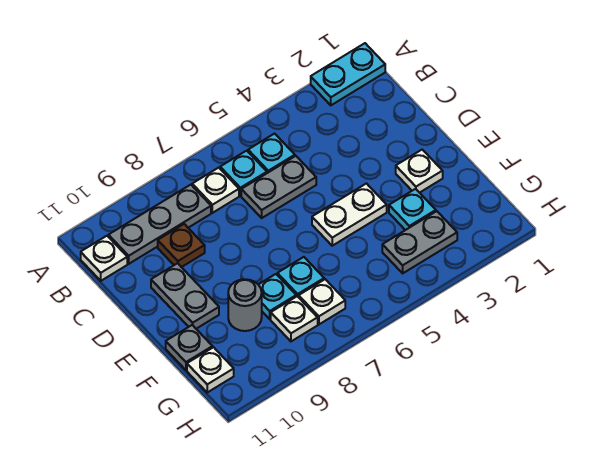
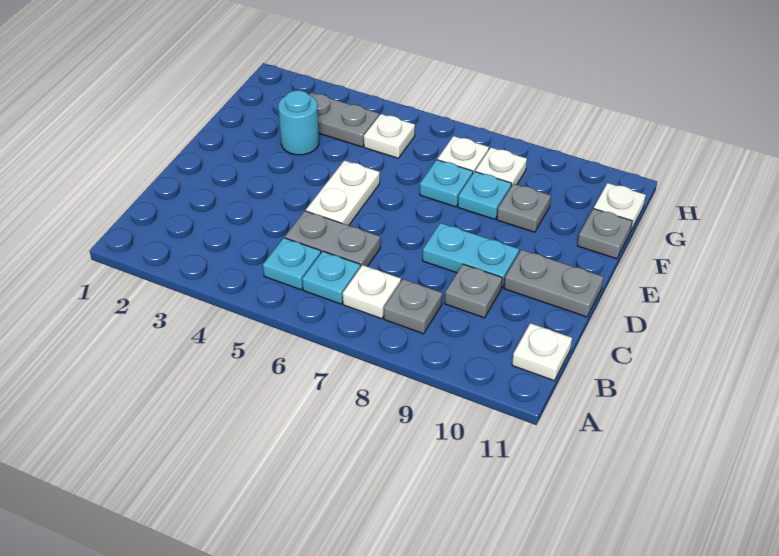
cyan 1x2 plate [311,43,385,105] -> cyan 1x2 plate moved to [423,223,519,288]
grey 1x3 plate [108,185,211,264] -> grey 1x1 plate [384,279,442,334]
brown 1x1 plate [158,224,205,267] -> grey 1x1 plate [445,264,502,318]
grey 1x2 plate [151,263,219,329] -> grey 1x2 plate turned to [504,250,603,317]
white 1x1 plate [396,150,443,193] -> white 1x1 plate moved to [364,114,415,158]
white 1x2 plate [312,184,387,246] -> white 1x2 plate turned to [306,161,380,226]
cyan 1x1 plate [389,189,436,230] -> cyan 1x1 round brick [278,90,319,155]
grey 1x1 round brick [228,279,262,331] -> grey 1x1 plate [497,184,551,232]

